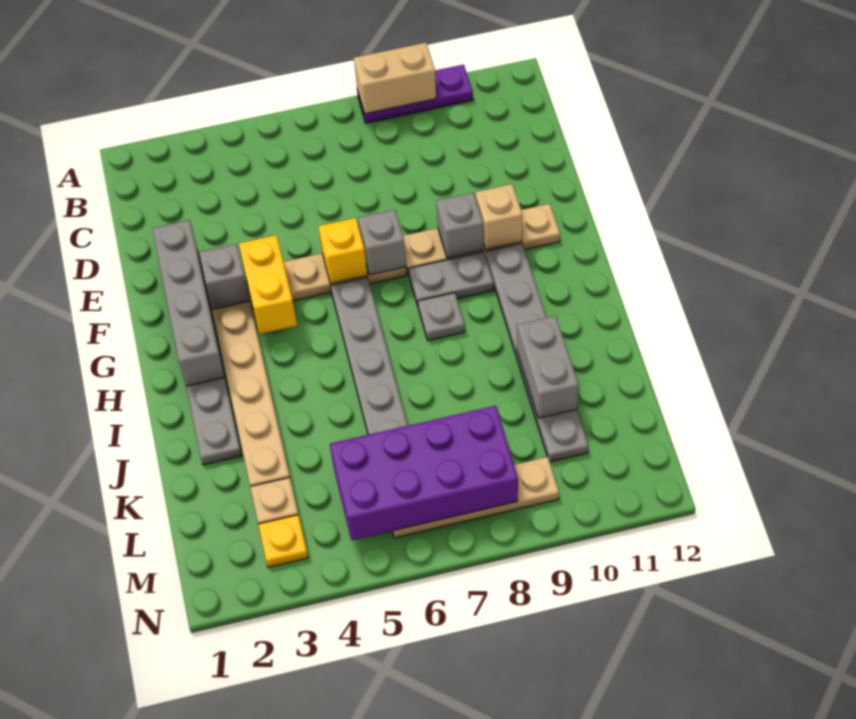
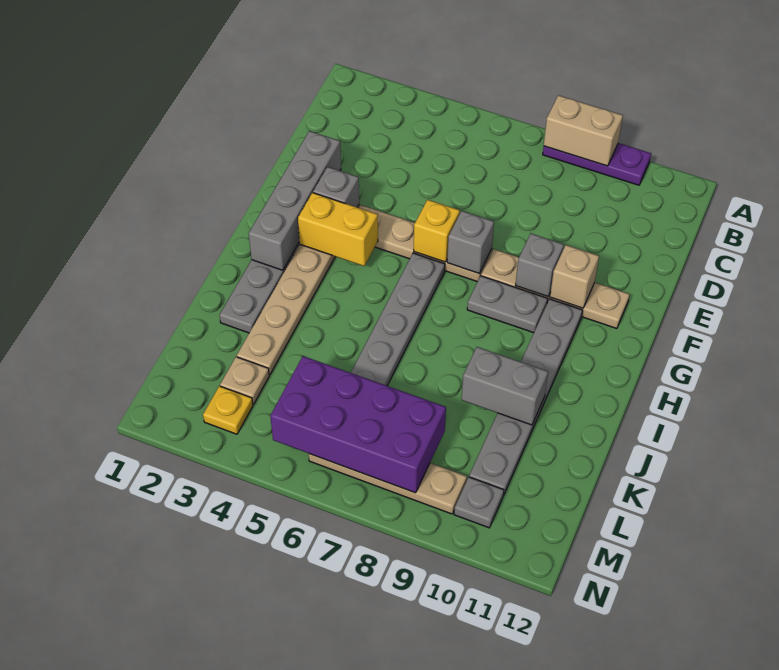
yellow 1x2 brick [239,235,297,334] -> yellow 1x2 brick turned to [298,193,378,266]
grey 1x1 plate [418,293,465,341] -> grey 1x1 plate moved to [454,477,504,528]
grey 1x2 brick [517,316,579,418] -> grey 1x2 brick turned to [462,347,548,425]

